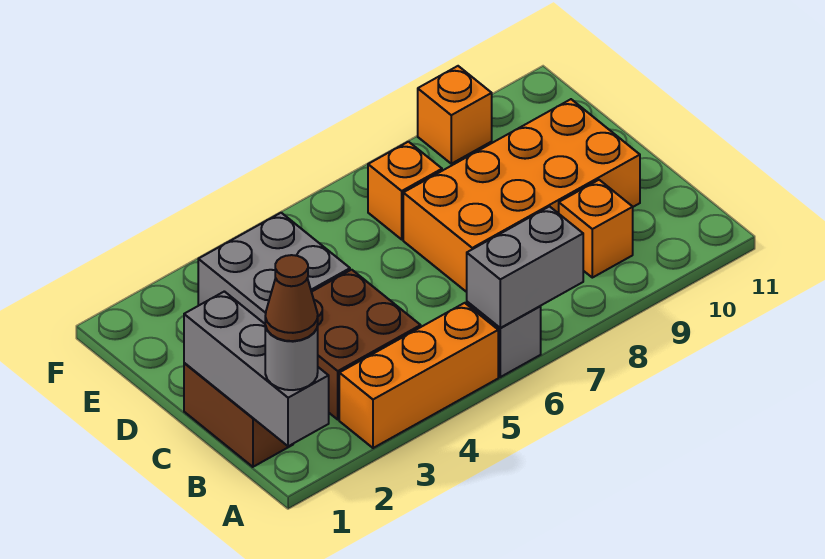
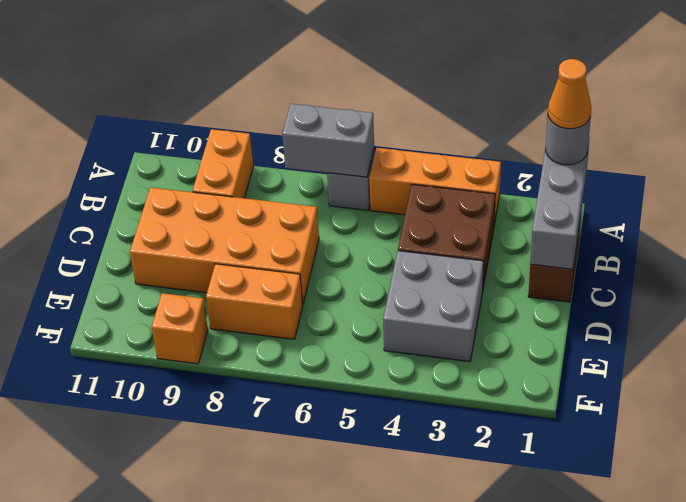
brown 1x1 cone [265,255,318,341] -> orange 1x1 cone [548,59,591,129]
orange 1x1 brick [559,180,633,278] -> orange 1x2 brick [193,129,253,198]
orange 1x1 brick [368,142,442,239] -> orange 1x2 brick [206,264,303,339]

